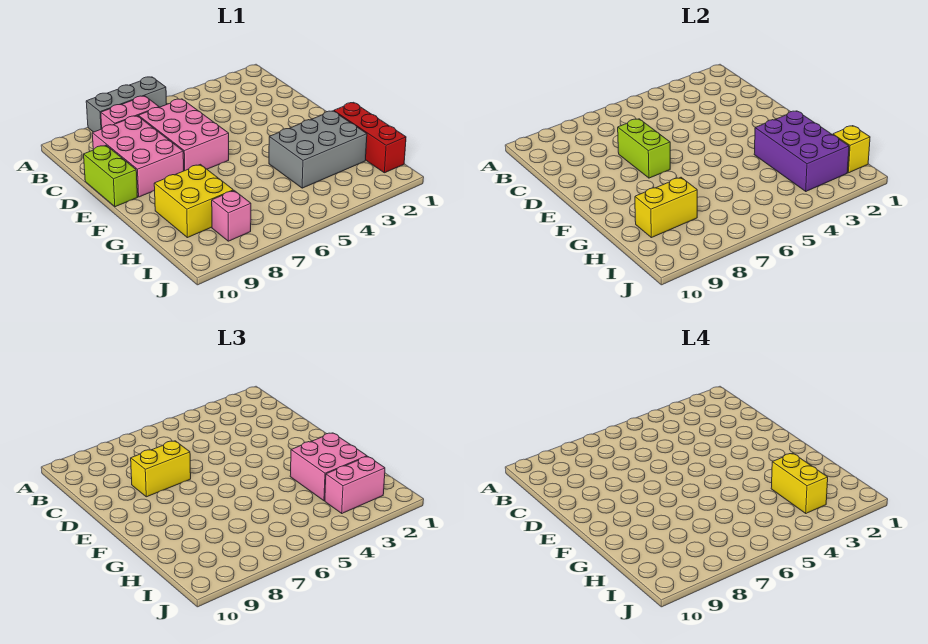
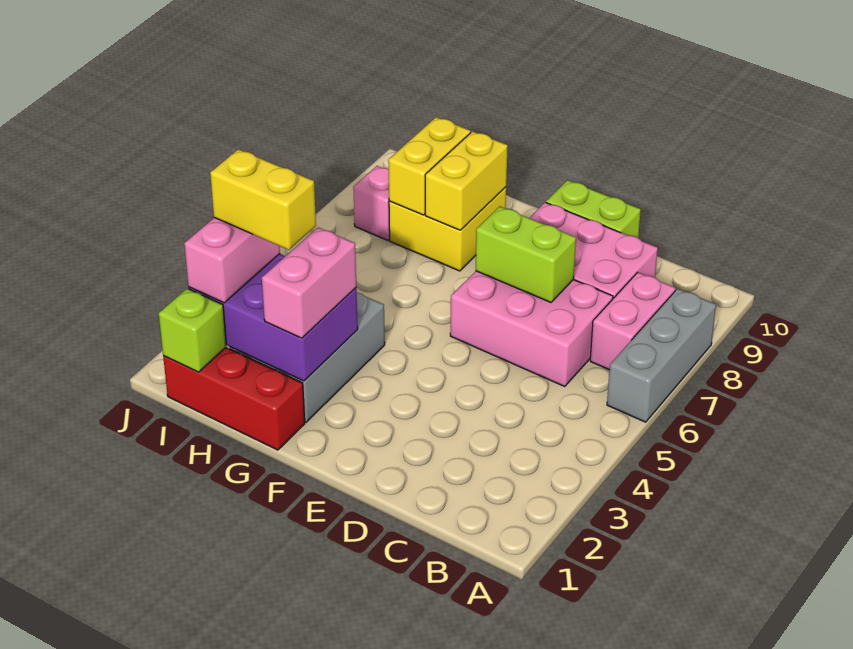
yellow 1x2 brick [131,441,191,497] -> yellow 1x2 brick moved to [425,131,508,230]
pink 2x2 brick [290,433,367,501] -> pink 1x2 brick [262,227,356,338]
yellow 1x1 brick [833,126,870,173] -> lime 1x1 brick [159,288,226,372]

